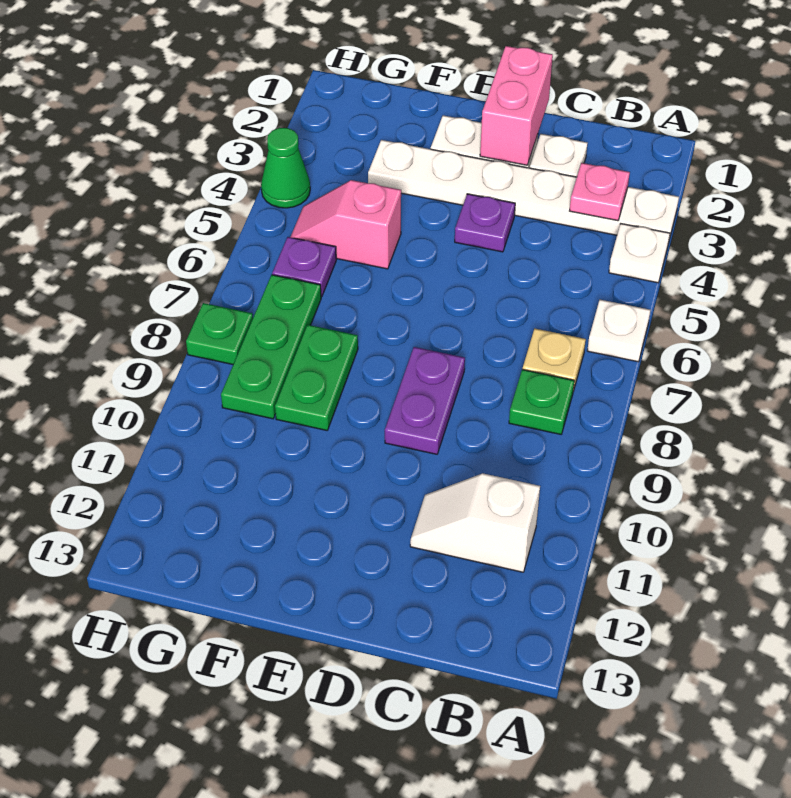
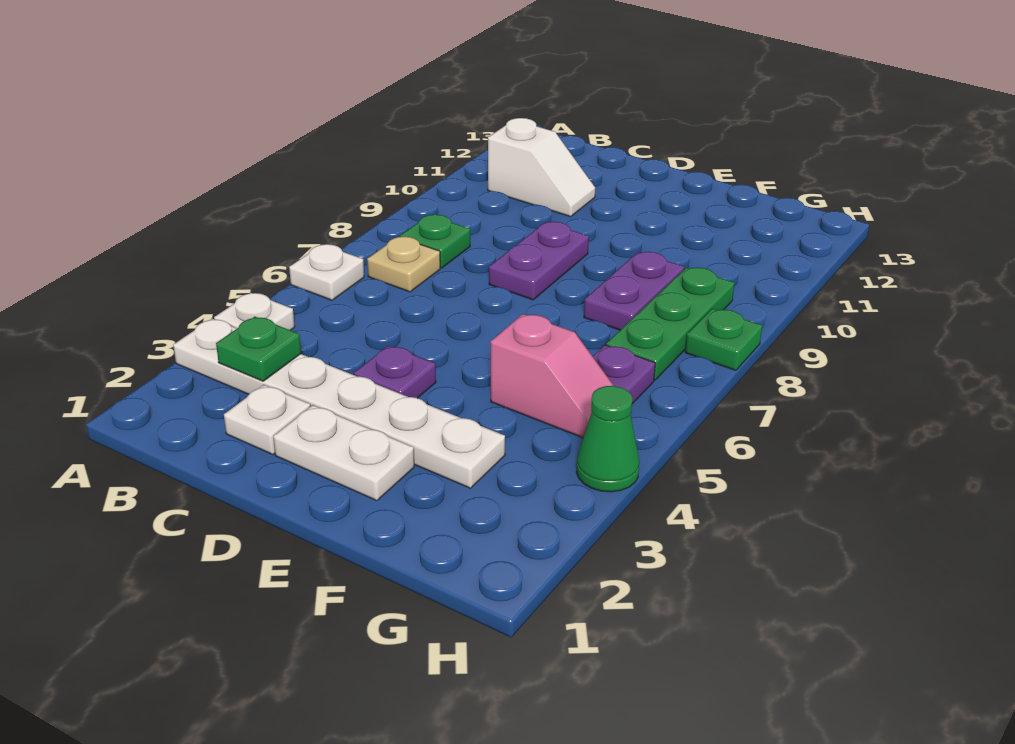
pink 1x1 plate [570,163,630,221] -> green 1x1 plate [216,317,301,381]
pink 1x2 brick [480,46,553,165] -> none
green 1x2 plate [275,325,358,430] -> purple 1x2 plate [584,252,684,330]

